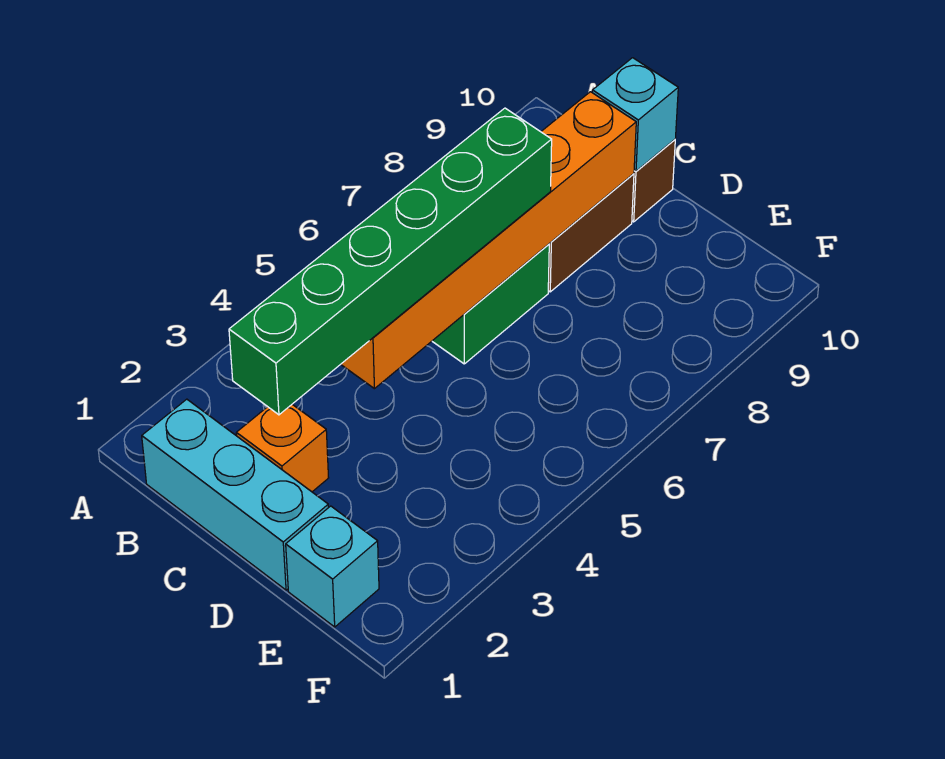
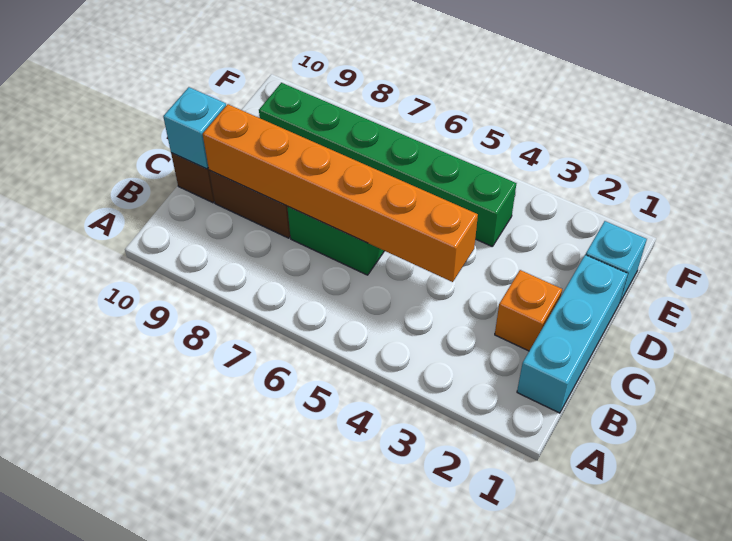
green 1x6 brick [229,108,552,415] -> green 1x6 brick moved to [259,83,516,247]

